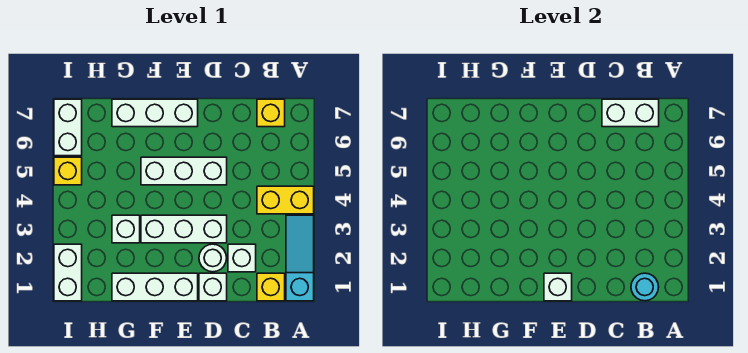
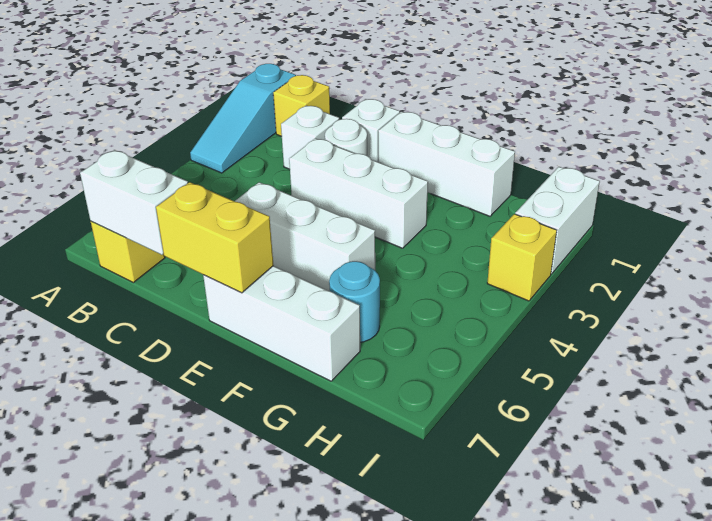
yellow 1x2 brick [257,186,314,214] -> yellow 1x2 brick moved to [156,182,274,293]
cyan 1x1 round brick [631,273,659,301] -> cyan 1x1 round brick moved to [329,261,380,342]
white 1x1 brick [544,273,572,301] -> none
white 1x1 brick [112,215,140,243] -> none
yellow 1x1 brick [54,157,82,185] -> yellow 1x1 brick moved to [487,214,557,301]
white 1x2 brick [54,99,82,156] -> none

